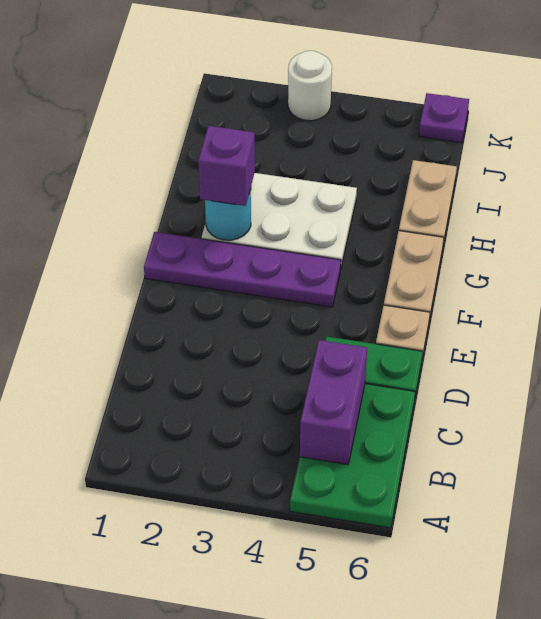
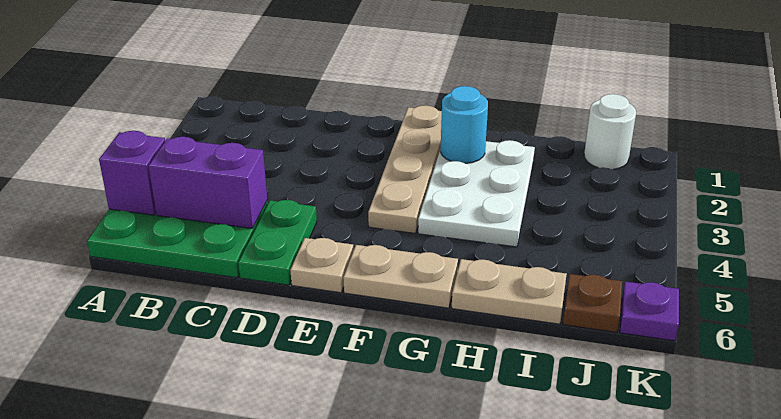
purple 1x4 plate [144,232,341,307] -> tan 1x4 plate [368,105,442,233]
purple 1x1 brick [198,126,255,206] -> purple 1x1 brick moved to [99,131,165,215]
none -> brown 1x1 plate [563,274,622,332]
white 1x1 round brick [288,51,332,121] -> white 1x1 round brick moved to [584,94,636,169]

